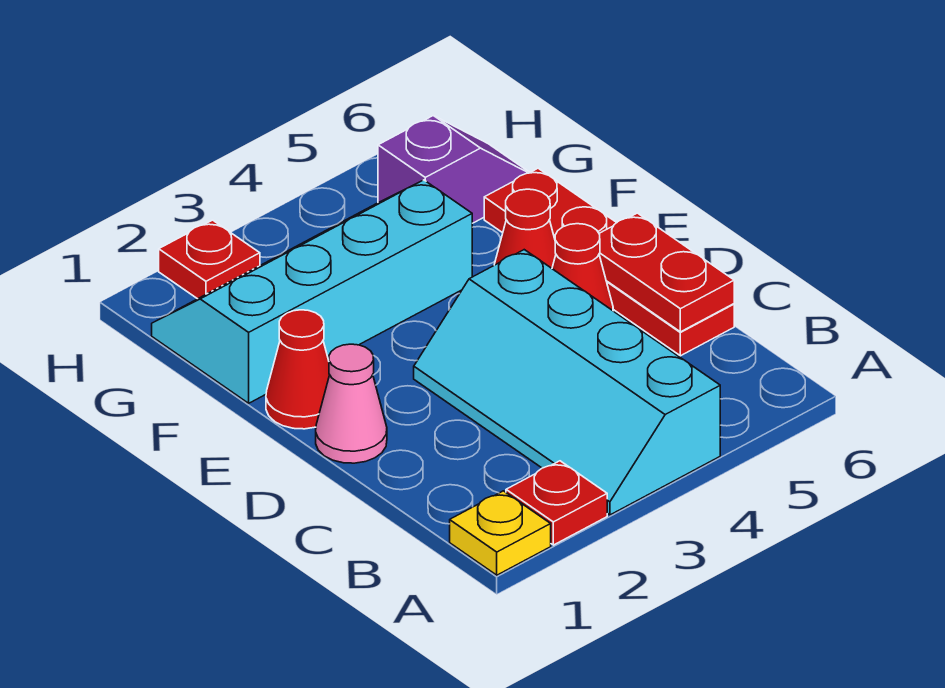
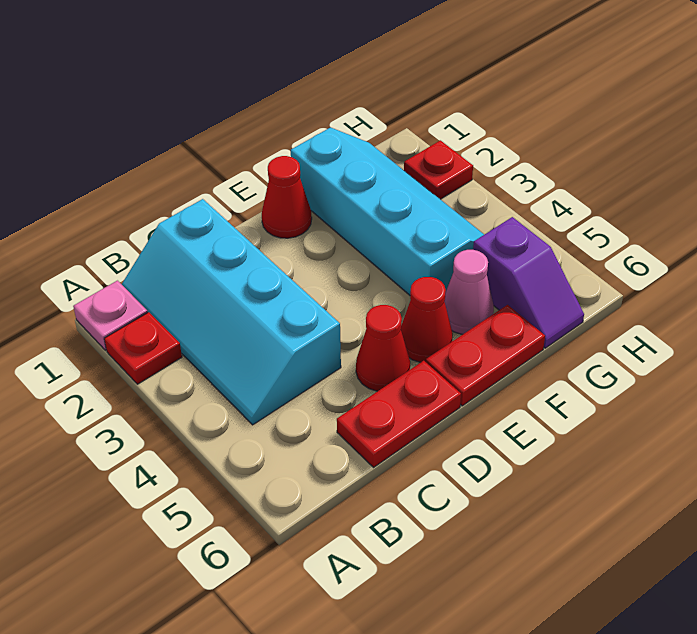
yellow 1x1 plate [450,491,551,575] -> pink 1x1 plate [73,281,148,350]
cyan 2x4 slope [414,250,720,515] -> cyan 2x4 slope turned to [122,199,341,425]
red 1x2 plate [599,213,734,332] -> none
pink 1x1 cone [316,344,387,463] -> pink 1x1 cone moved to [444,250,494,334]

